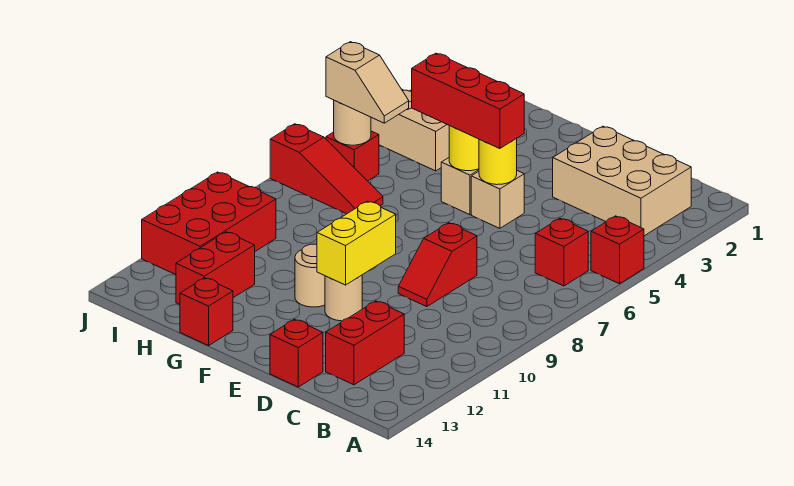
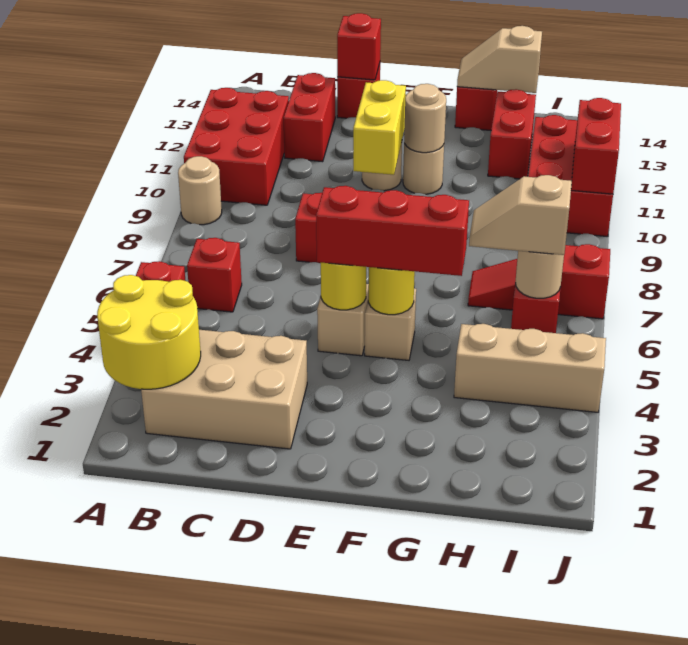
none -> yellow 2x2 round brick [97,275,201,389]
none -> tan 1x1 round brick [178,156,222,225]
none -> red 2x3 brick [184,88,289,205]
none -> red 1x1 brick [337,13,381,80]
none -> tan 1x1 round brick [404,84,446,153]
none -> tan 1x2 slope [457,26,542,93]
none -> red 1x2 brick [571,98,621,194]

